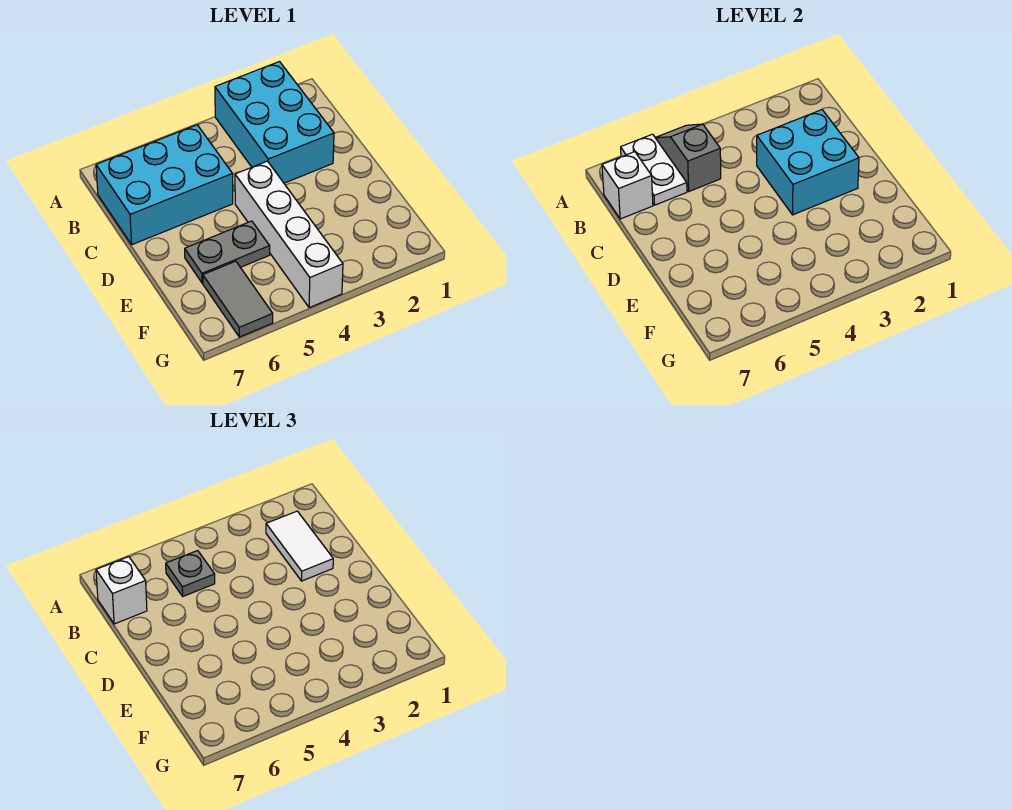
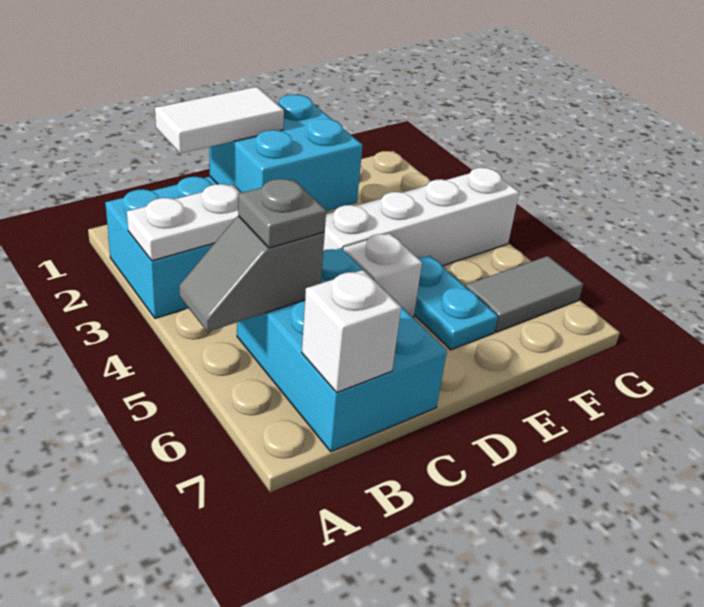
white 1x2 plate [621,134,687,205] -> white 1x2 plate moved to [127,184,241,261]
white 1x1 brick [96,557,147,624] -> white 1x1 brick moved to [343,233,422,317]
grey 1x2 plate [185,221,270,283] -> cyan 1x2 plate [414,256,498,350]

